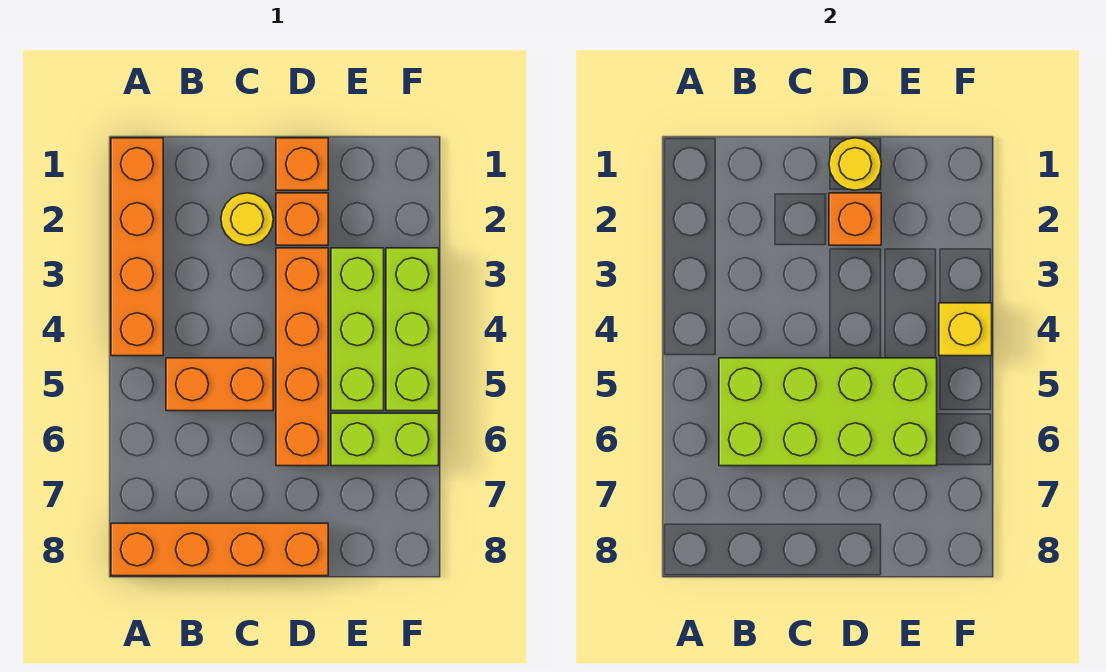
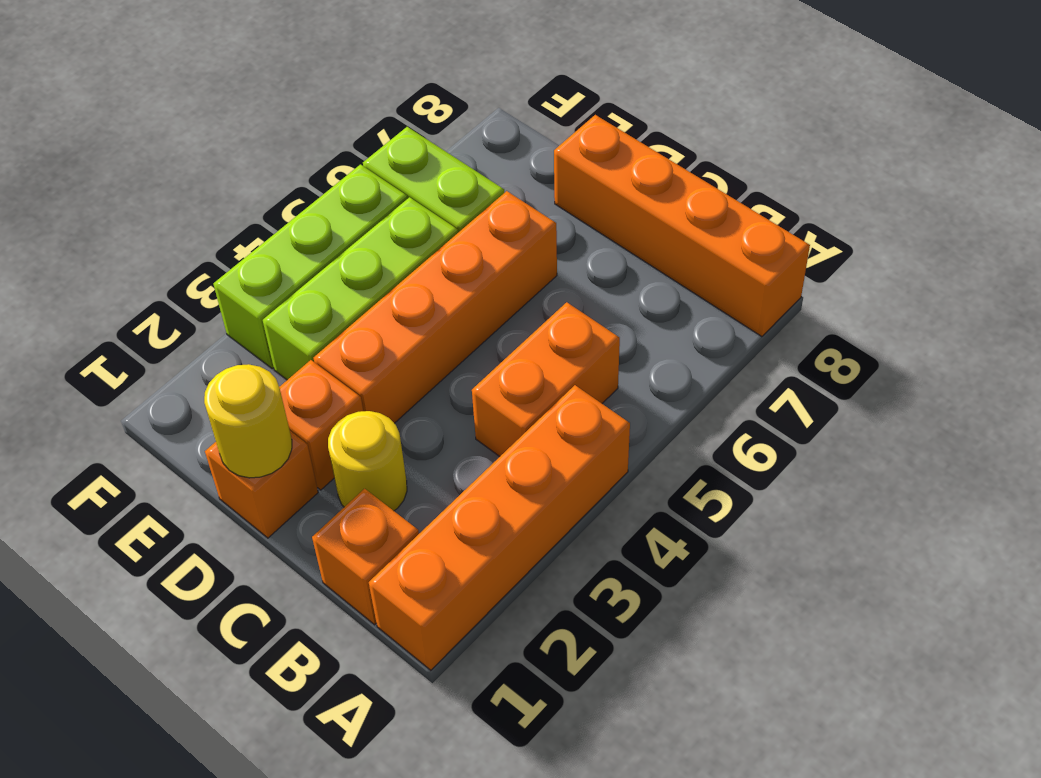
orange 1x2 brick [166,358,273,411] -> orange 1x2 brick turned to [472,302,620,456]
lime 2x4 brick [719,358,937,466] -> none
orange 1x1 brick [829,193,881,245] -> orange 1x1 brick moved to [312,489,419,625]
yellow 1x1 brick [939,303,992,356] -> none

